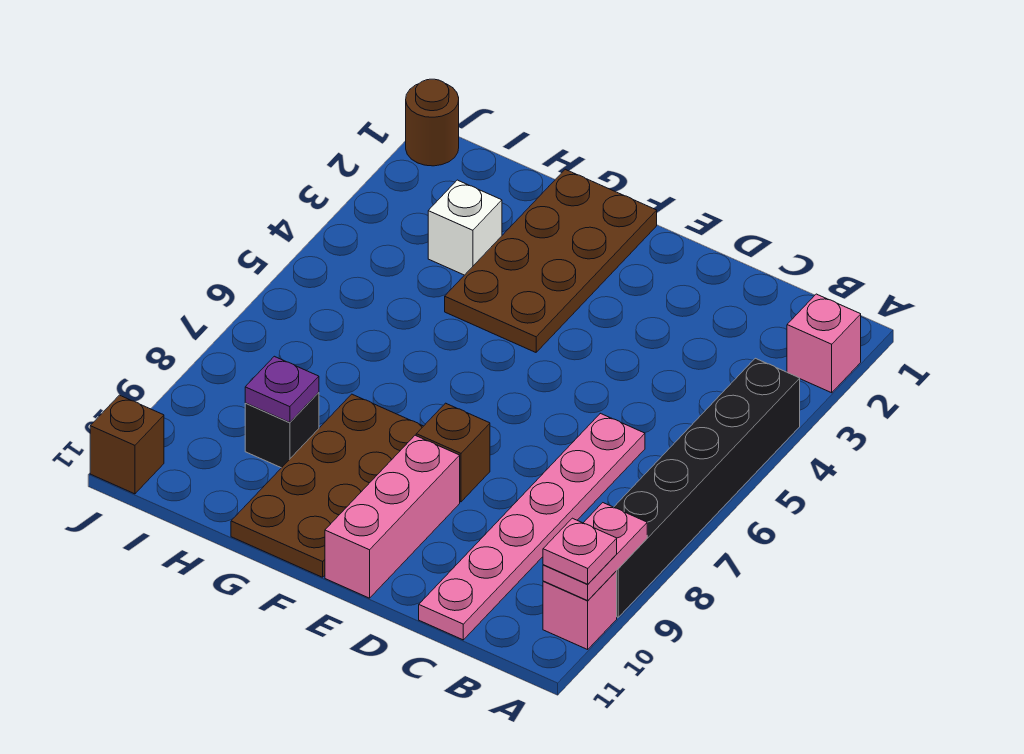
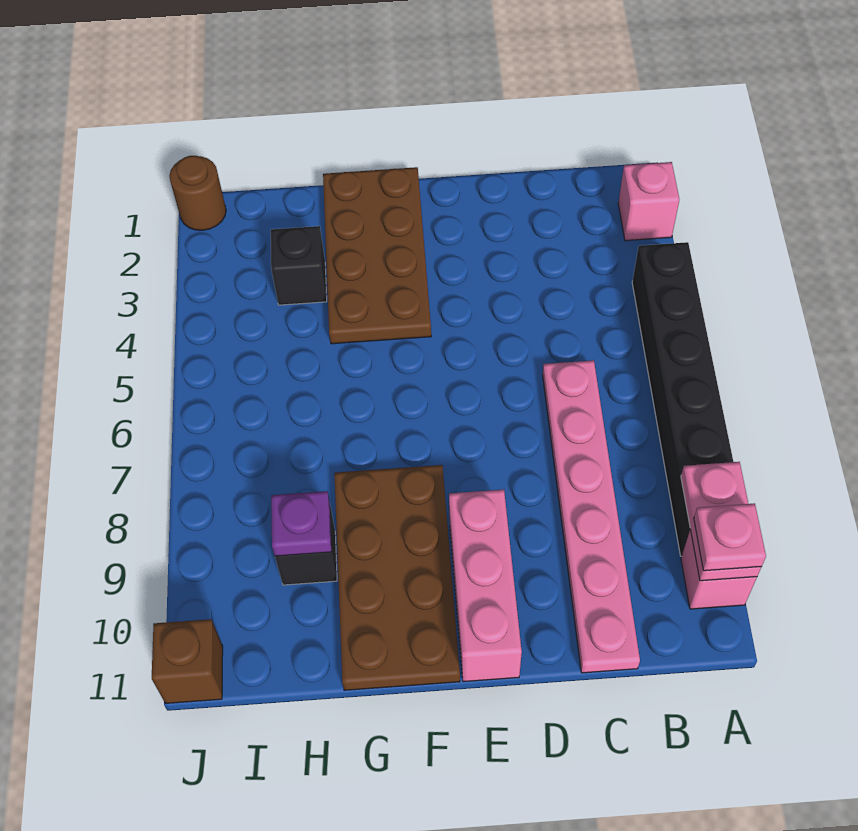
brown 1x1 brick [416,403,490,502] -> none
white 1x1 brick [428,180,502,275] -> black 1x1 brick [271,226,327,305]

